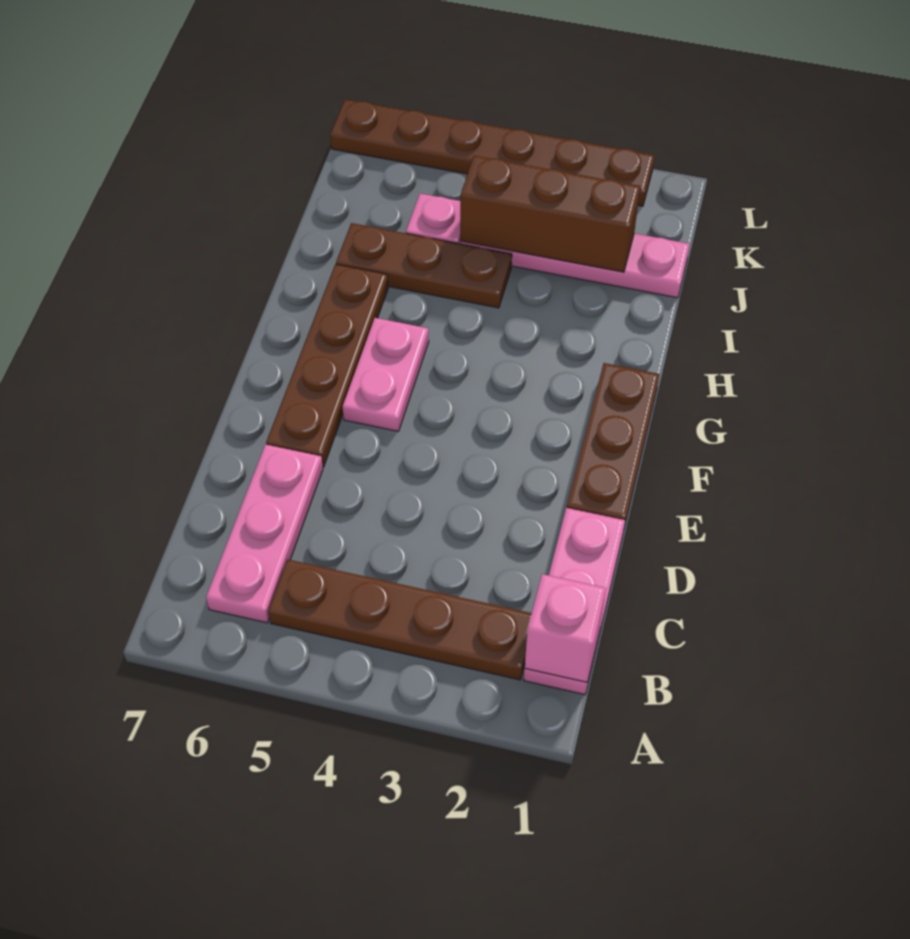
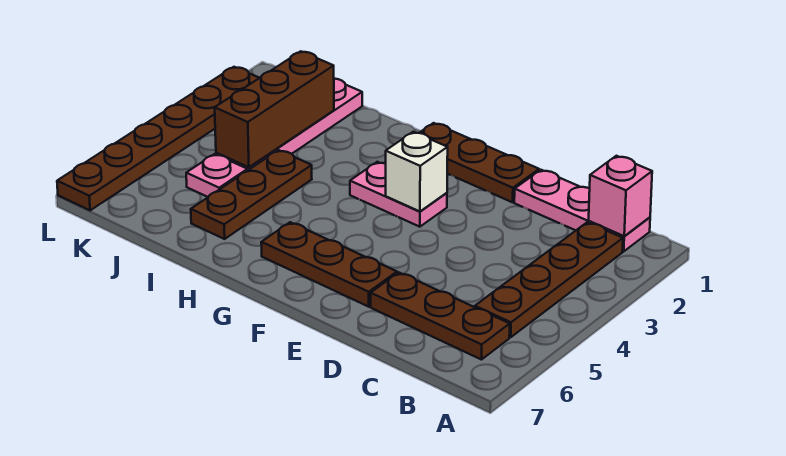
pink 1x3 plate [206,445,323,623] -> brown 1x3 plate [371,273,510,360]
brown 1x4 plate [266,264,388,467] -> brown 1x3 plate [261,222,397,307]
none -> white 1x1 brick [386,132,448,211]
pink 1x2 plate [343,318,429,431] -> pink 1x2 plate moved to [350,162,447,227]

